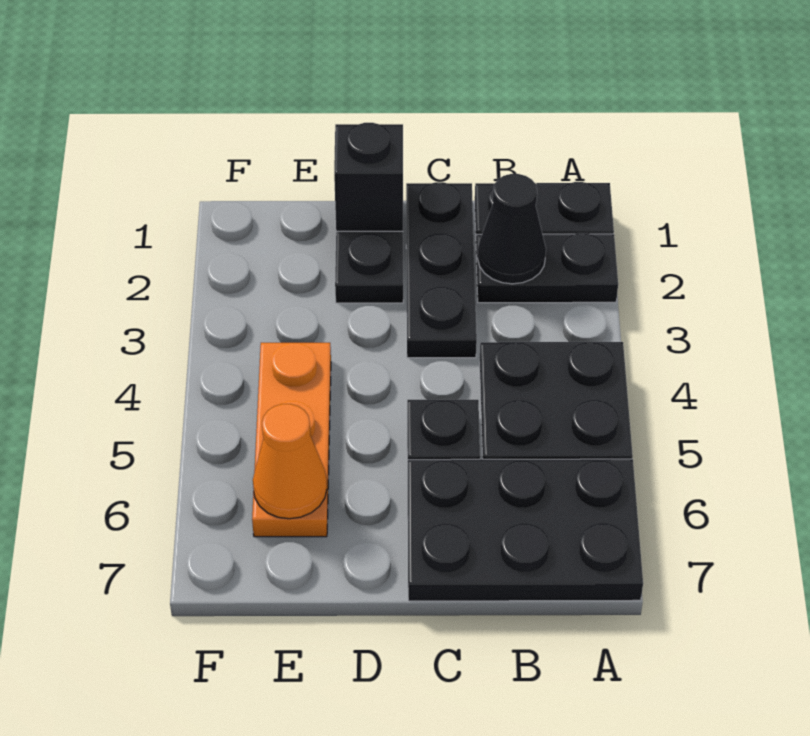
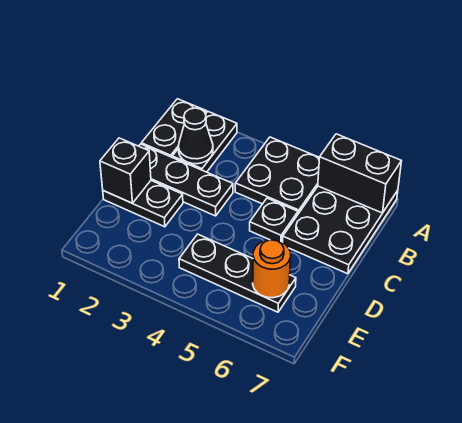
none -> black 1x2 brick [318,134,401,213]
orange 1x3 plate [252,343,331,537] -> black 1x3 plate [179,234,296,312]
orange 1x1 cone [253,404,327,519] -> orange 1x1 round brick [253,240,291,298]

